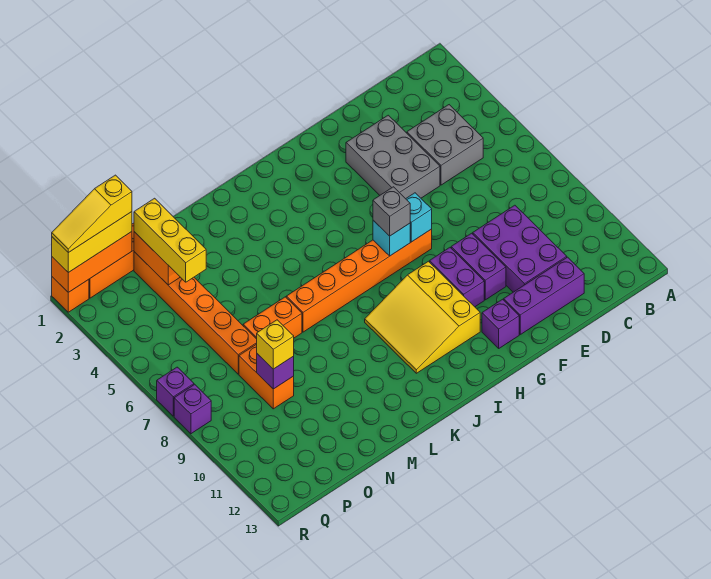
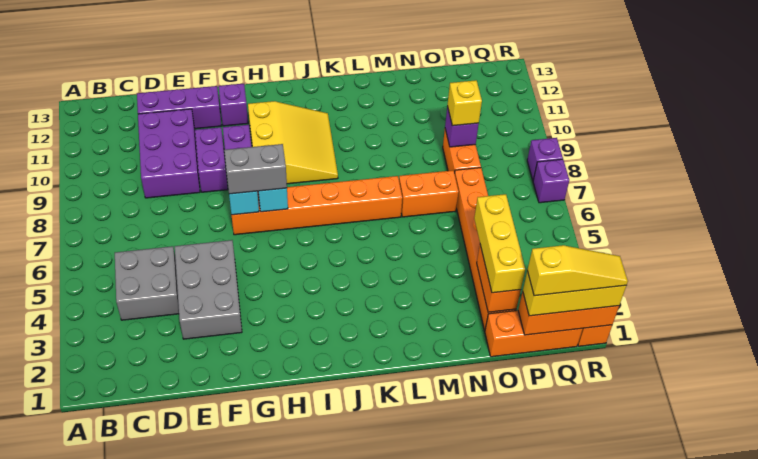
grey 1x1 brick [373,187,410,236] -> grey 1x2 brick [224,144,287,194]

